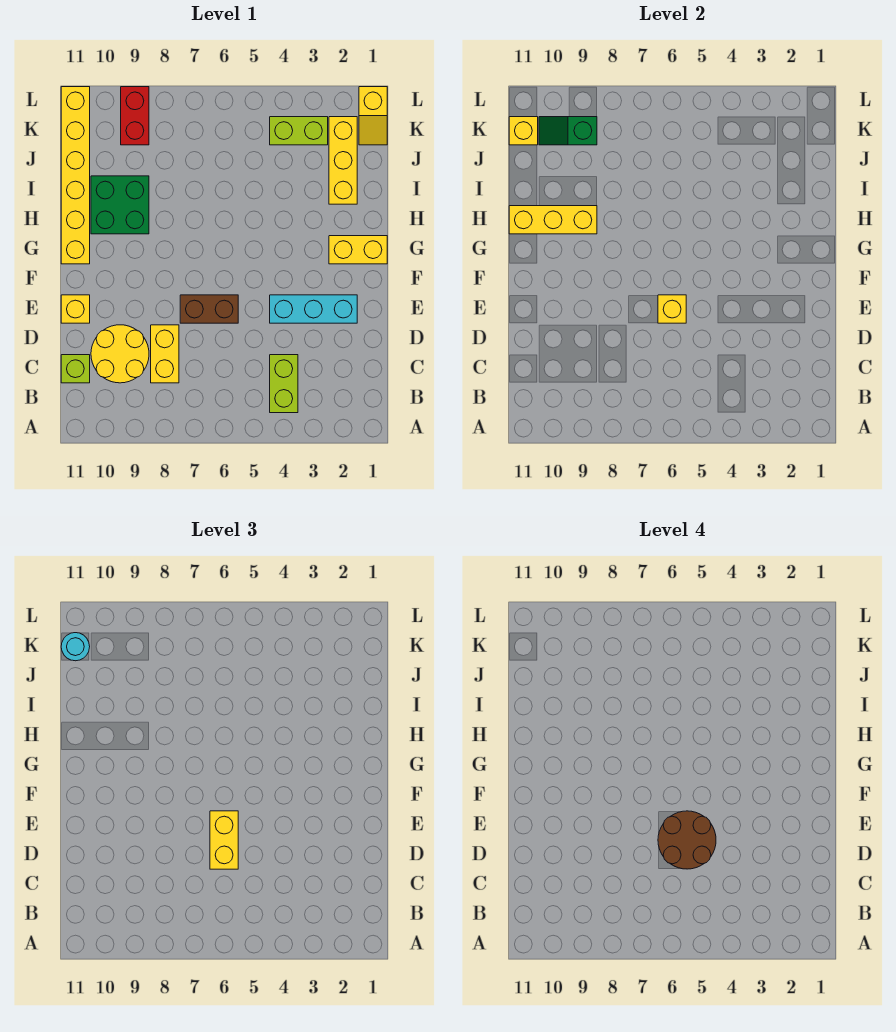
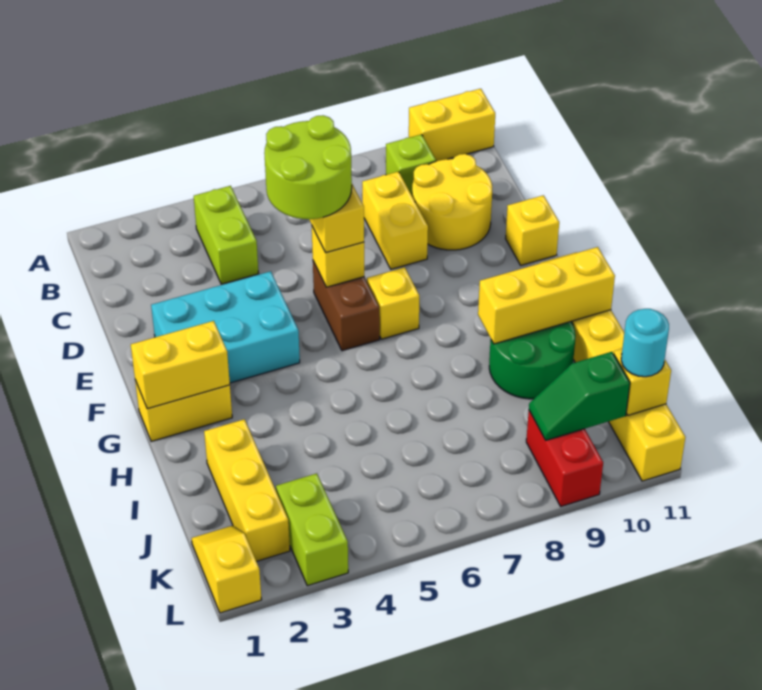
none -> yellow 1x2 brick [409,89,495,161]
lime 1x1 brick [61,355,90,383] -> lime 1x1 brick moved to [386,134,436,195]
brown 2x2 round brick [658,811,716,869] -> lime 2x2 round brick [264,115,352,219]
cyan 1x3 brick [270,295,357,323] -> cyan 2x3 brick [151,271,300,383]
brown 1x2 brick [180,295,238,323] -> brown 1x2 brick turned to [313,261,380,351]
none -> yellow 1x1 brick [367,267,419,339]
none -> yellow 1x2 brick [131,321,230,409]
green 2x2 brick [91,176,149,234] -> green 2x2 round brick [489,322,576,399]
lime 1x2 brick [270,117,328,145] -> lime 1x2 brick turned to [276,473,348,586]
green 1x2 slope [539,117,597,145] -> green 1x2 slope turned to [529,352,630,440]

